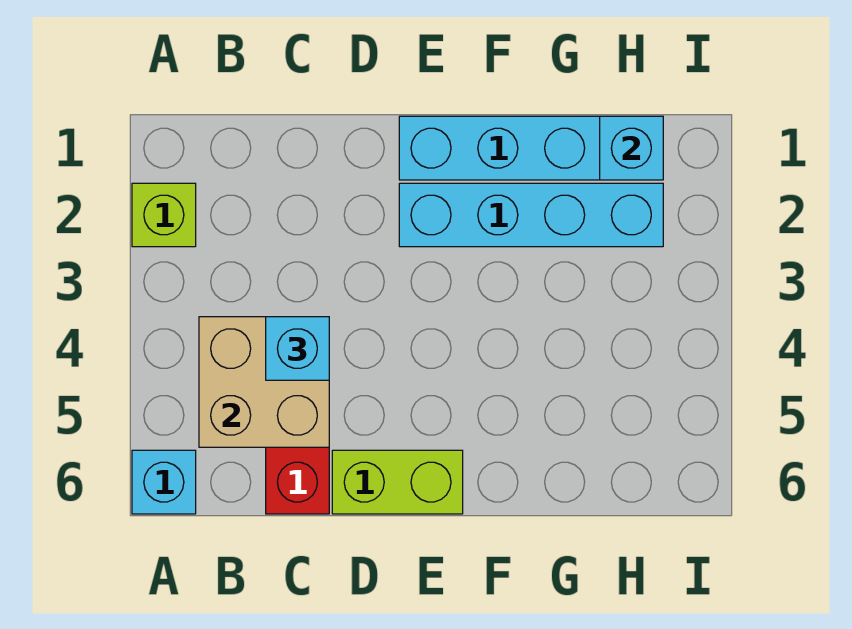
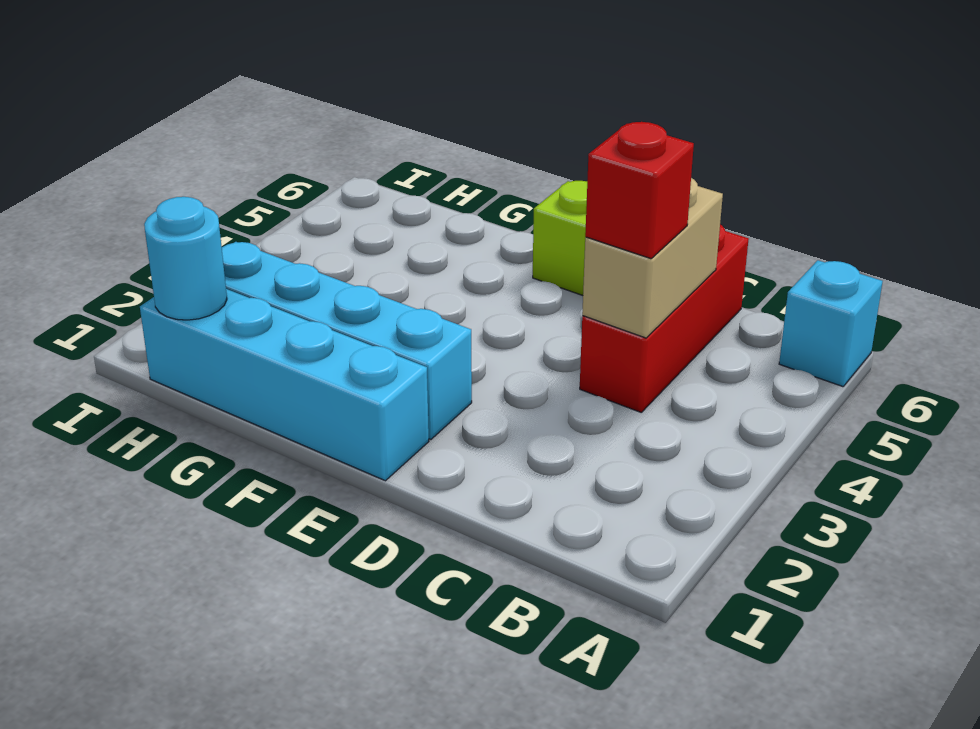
lime 1x1 brick [132,183,196,247] -> none
tan 2x2 brick [199,317,329,447] -> tan 1x2 brick [582,178,723,338]
cyan 1x1 brick [266,317,329,380] -> red 1x1 brick [585,122,694,259]
cyan 1x1 brick [600,116,663,180] -> cyan 1x1 round brick [144,197,227,320]

